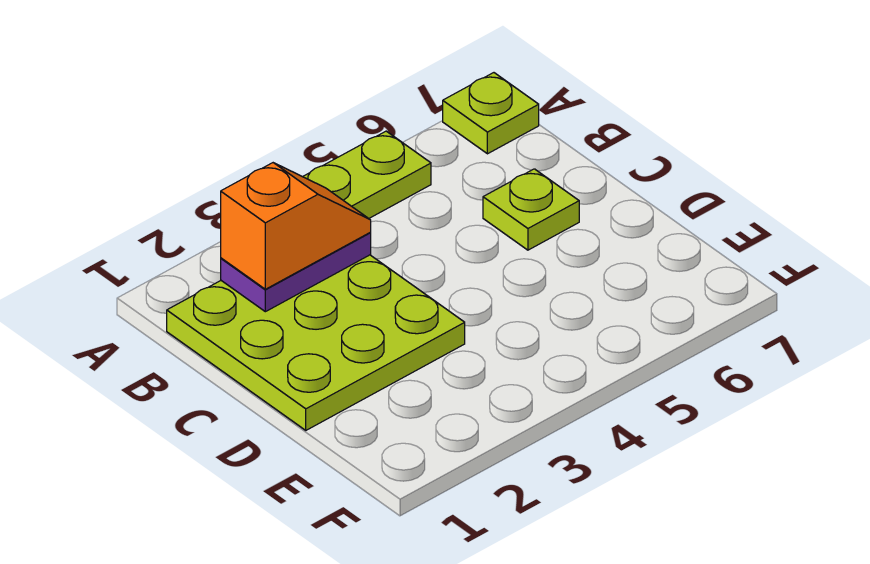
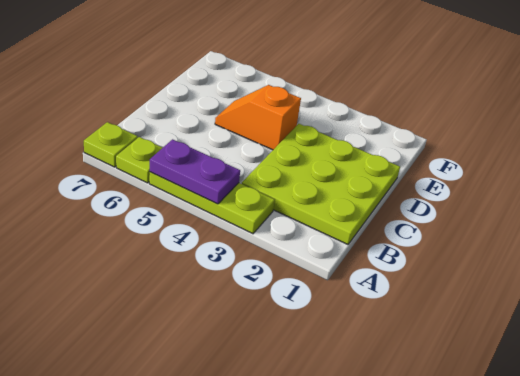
purple 1x2 plate [221,233,371,312] -> purple 1x2 plate moved to [150,139,240,204]
orange 1x2 slope [221,163,371,289] -> orange 1x2 slope moved to [215,85,301,150]
lime 1x1 plate [483,169,579,250] -> lime 1x1 plate moved to [116,137,162,183]

